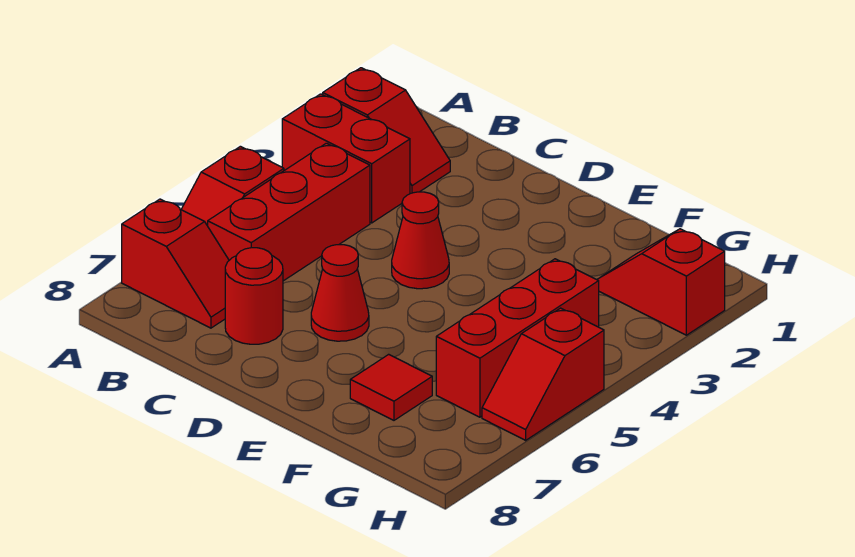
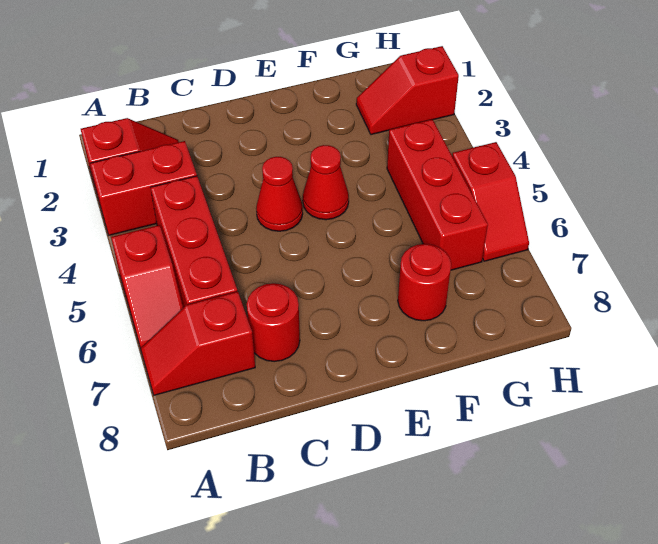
red 1x2 slope [122,199,229,328] -> red 1x2 slope turned to [141,291,255,395]
red 1x1 cone [311,245,369,341] -> red 1x1 cone moved to [303,145,349,220]
red 1x1 tile [350,354,432,420] -> red 1x1 round brick [398,244,451,321]

